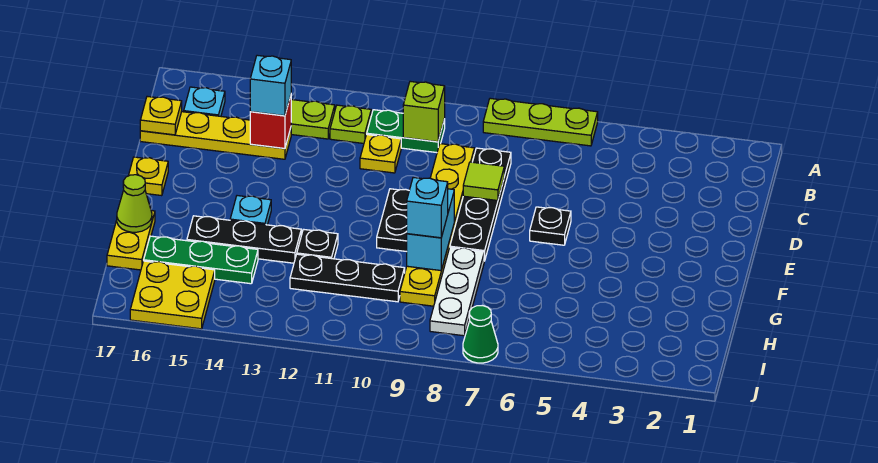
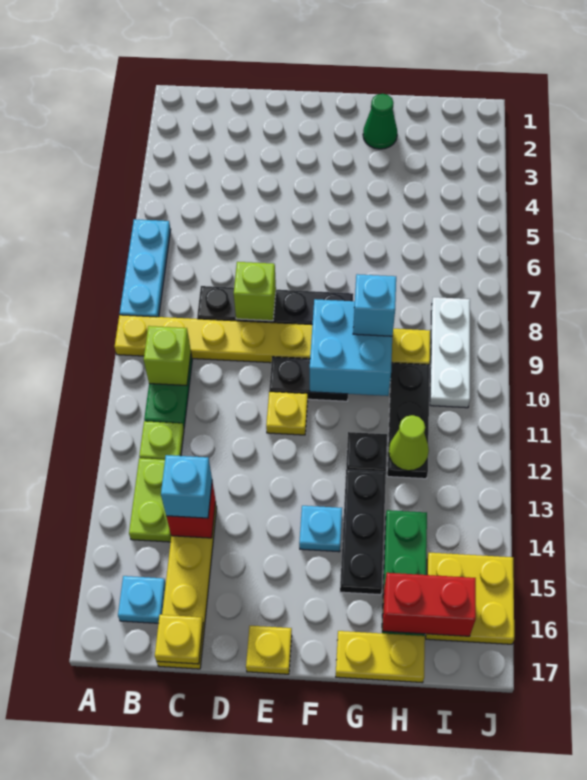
lime 1x3 plate [483,98,598,146] -> cyan 1x3 plate [120,219,171,317]
yellow 1x6 plate [400,144,474,306] -> yellow 1x8 plate [115,315,430,365]
yellow 1x1 plate [360,135,401,173] -> yellow 1x1 plate moved to [266,392,308,435]
lime 1x1 tile [463,162,504,200] -> lime 1x1 brick [234,262,276,321]
black 1x1 plate [530,207,571,245] -> none
cyan 1x2 brick [407,189,454,270] -> cyan 2x2 brick [310,299,392,396]
white 1x3 plate [430,248,484,336] -> white 1x3 plate turned to [430,297,470,408]
lime 1x1 cone [117,175,152,232] -> lime 1x1 cone moved to [389,415,429,471]
none -> red 1x2 brick [383,573,476,636]
green 1x1 cone [463,306,498,363] -> green 1x1 cone moved to [363,94,397,149]

